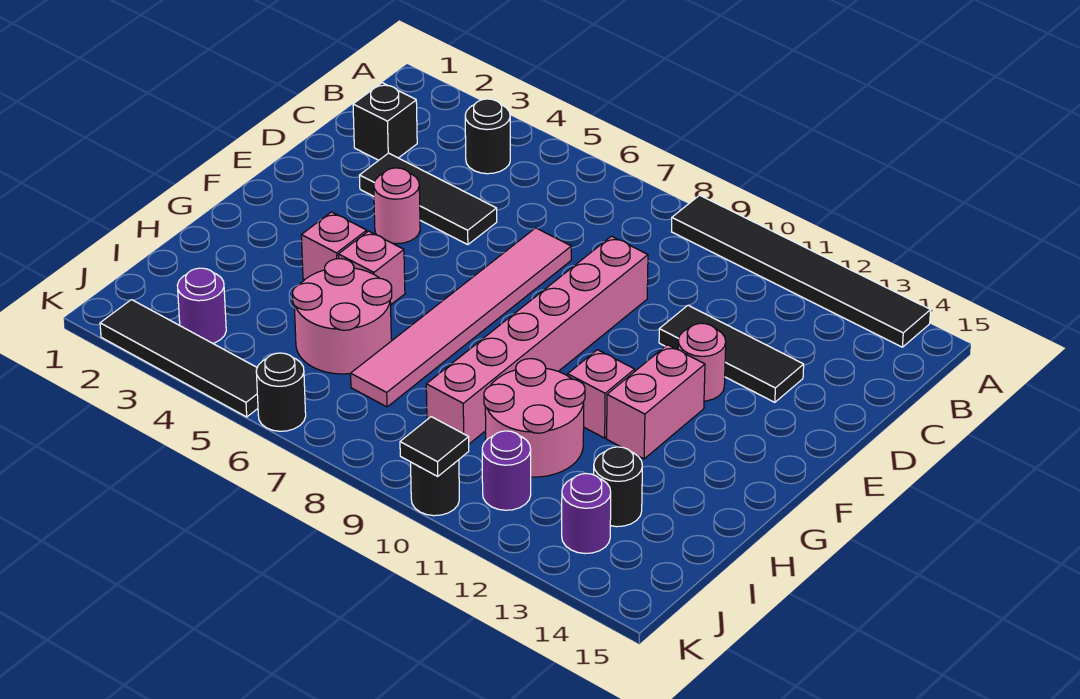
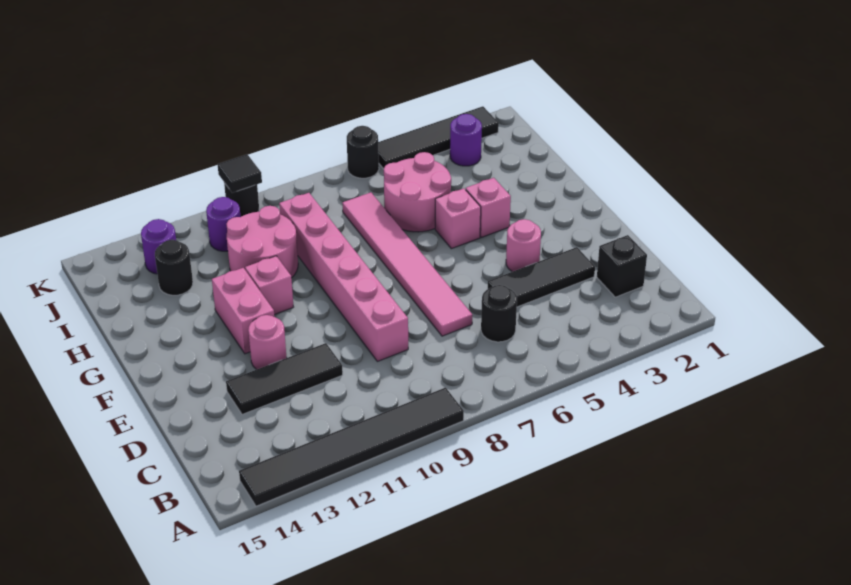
black 1x1 round brick [465,99,510,174] -> black 1x1 round brick moved to [481,285,517,342]

